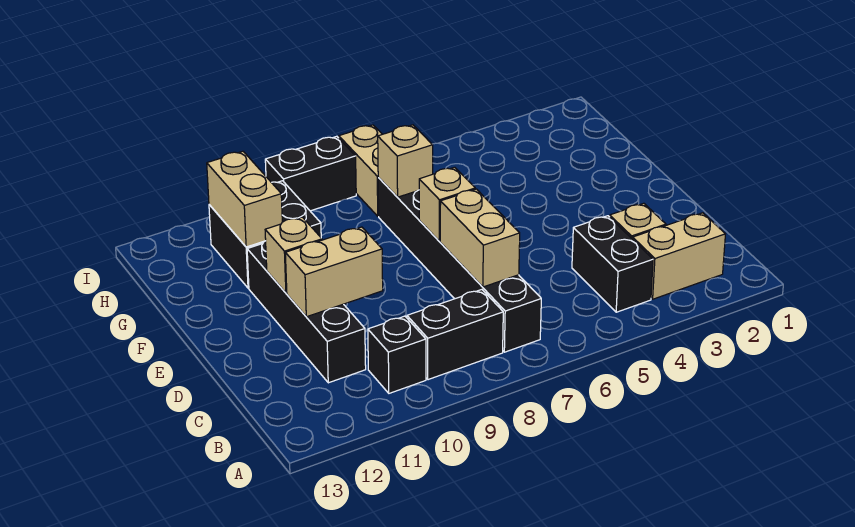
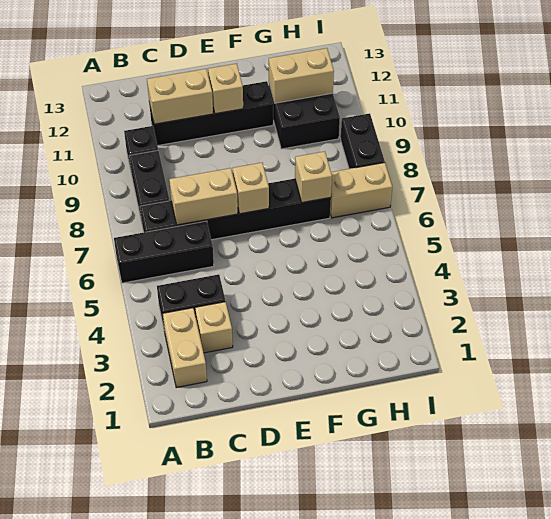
none -> black 1x3 brick [114,221,214,283]
tan 1x2 brick [285,227,383,317] -> tan 1x2 brick turned to [147,69,213,124]

